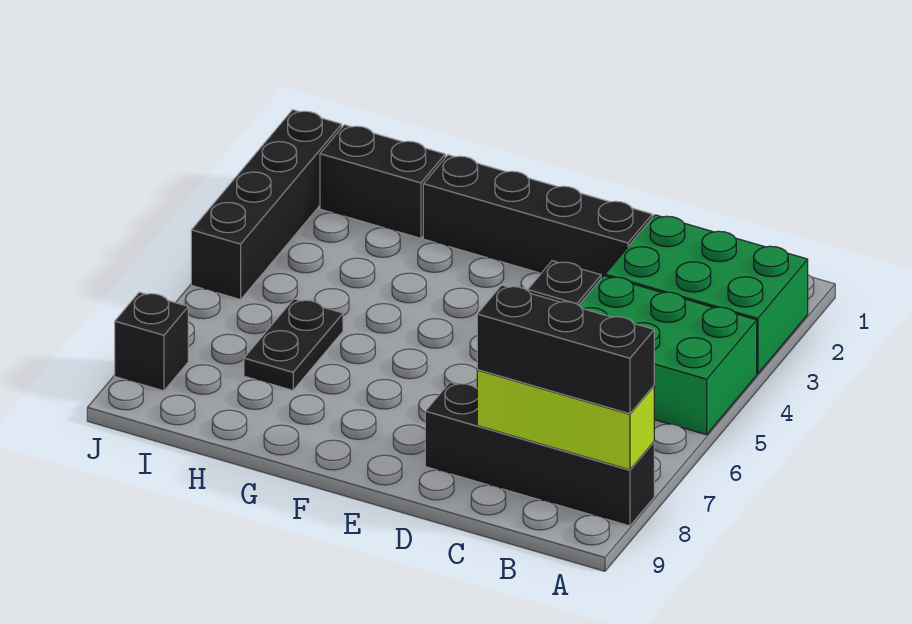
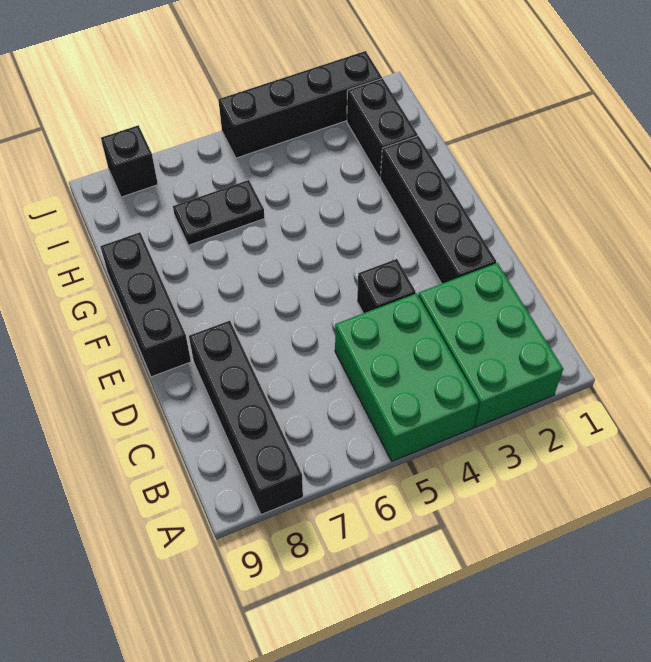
lime 1x3 brick [477,370,654,470] -> none
black 1x3 brick [477,285,654,414] -> black 1x3 brick moved to [100,232,191,377]

